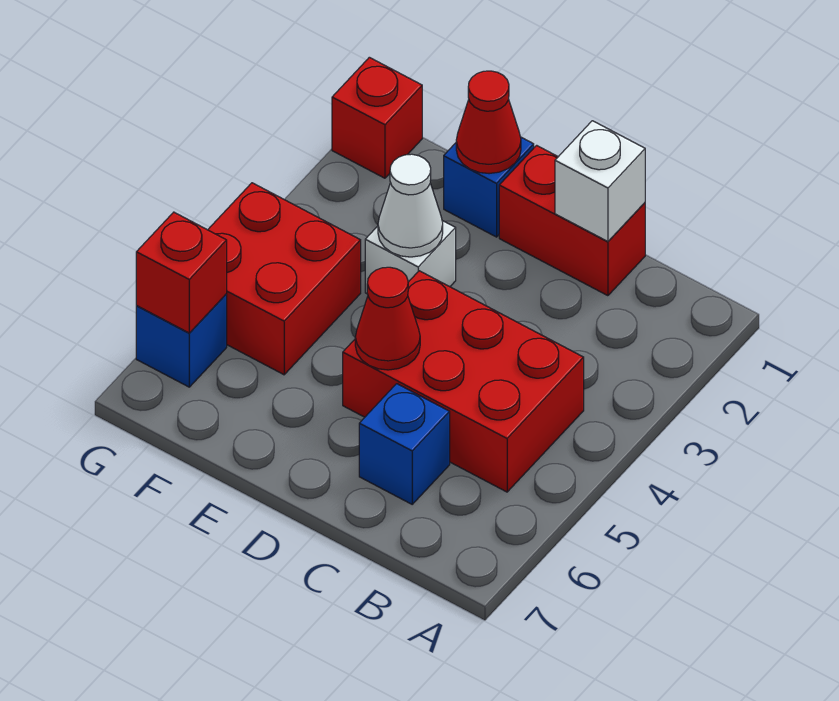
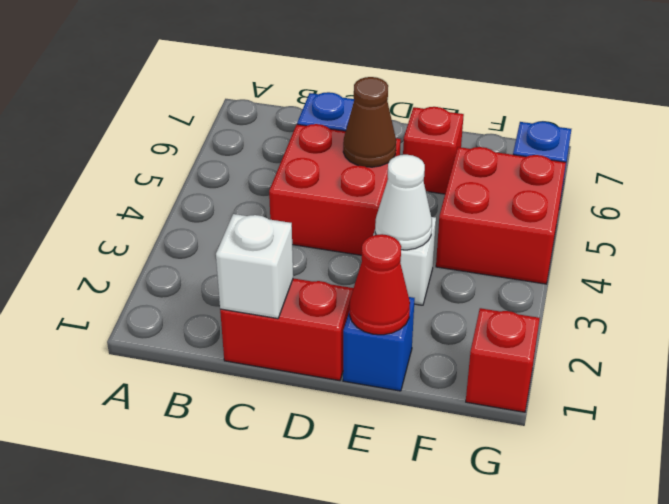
red 2x3 brick [343,271,584,492] -> red 2x2 brick [269,124,401,255]
red 1x1 cone [355,267,420,370] -> brown 1x1 cone [343,77,396,167]
red 1x1 brick [136,212,227,333] -> red 1x1 brick moved to [403,107,464,194]

